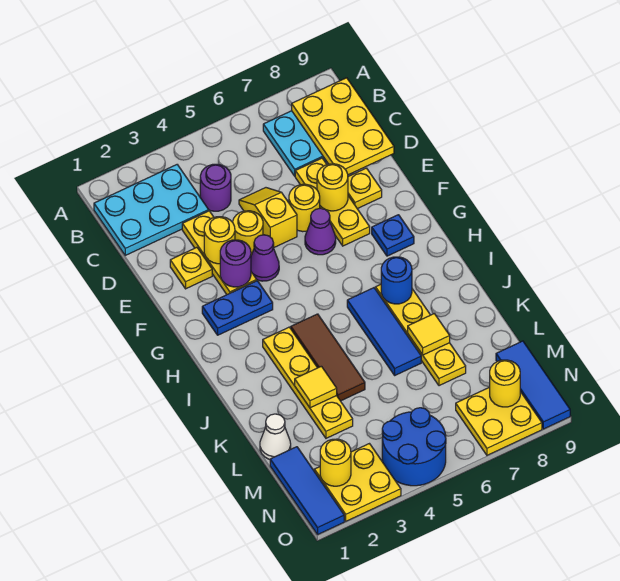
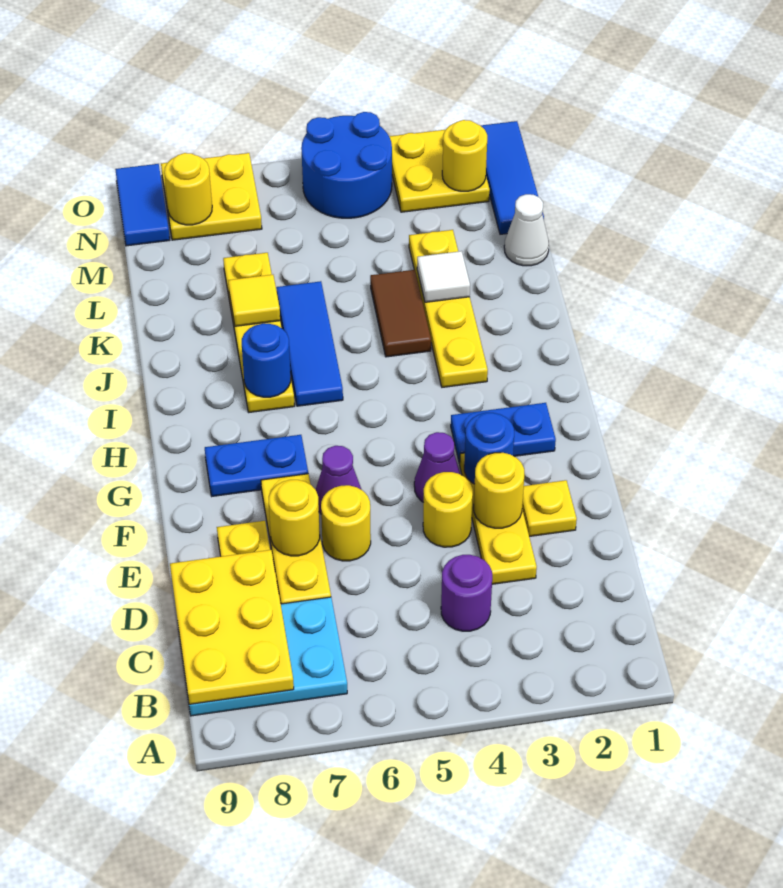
cyan 2x3 plate [94,165,209,255] -> none
yellow 1x2 slope [239,188,297,248] -> none
purple 1x1 round brick [220,240,251,287] -> blue 1x1 round brick [464,413,514,484]
blue 1x1 plate [372,215,414,256] -> blue 1x2 plate [205,435,308,496]
brown 1x3 tile [291,314,365,401] -> brown 1x2 tile [370,270,431,357]
yellow 1x1 tile [295,366,337,408] -> white 1x1 tile [417,251,470,302]
blue 1x3 tile [496,341,570,429] -> blue 1x2 tile [115,164,170,246]

